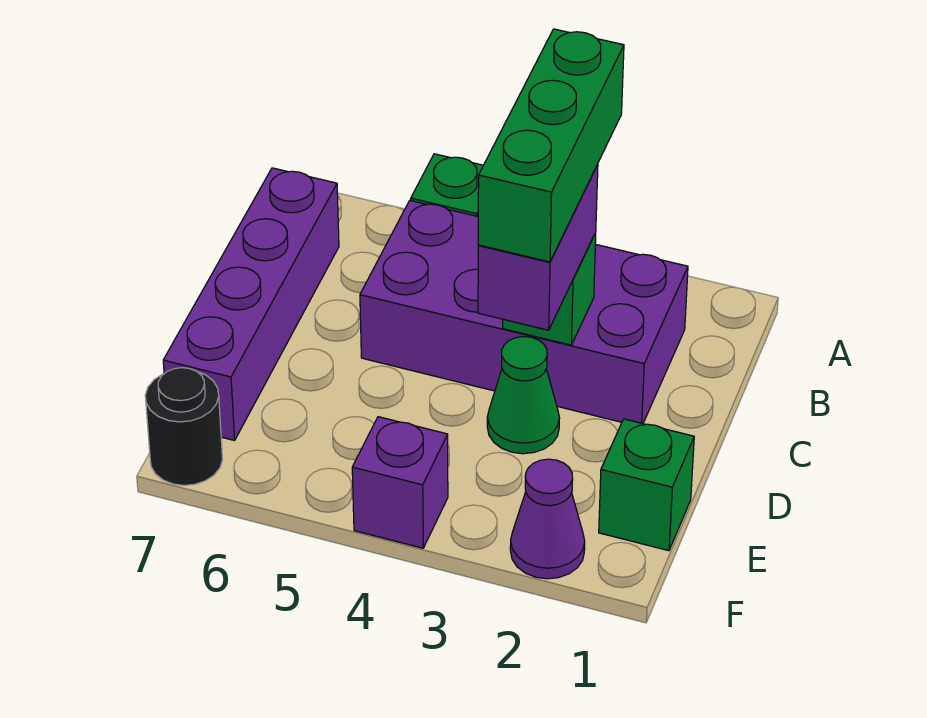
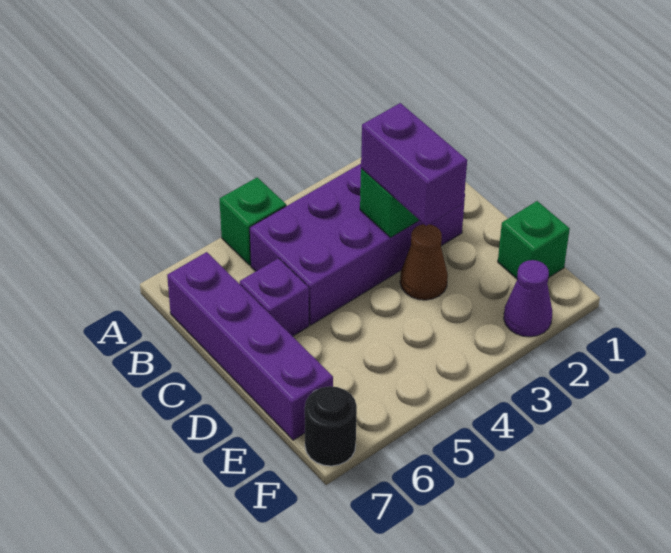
green 1x3 brick [478,29,624,262] -> none
green 1x1 cone [487,337,559,454] -> brown 1x1 cone [400,224,448,300]
purple 1x1 brick [352,417,448,548] -> purple 1x1 brick moved to [240,258,309,336]

